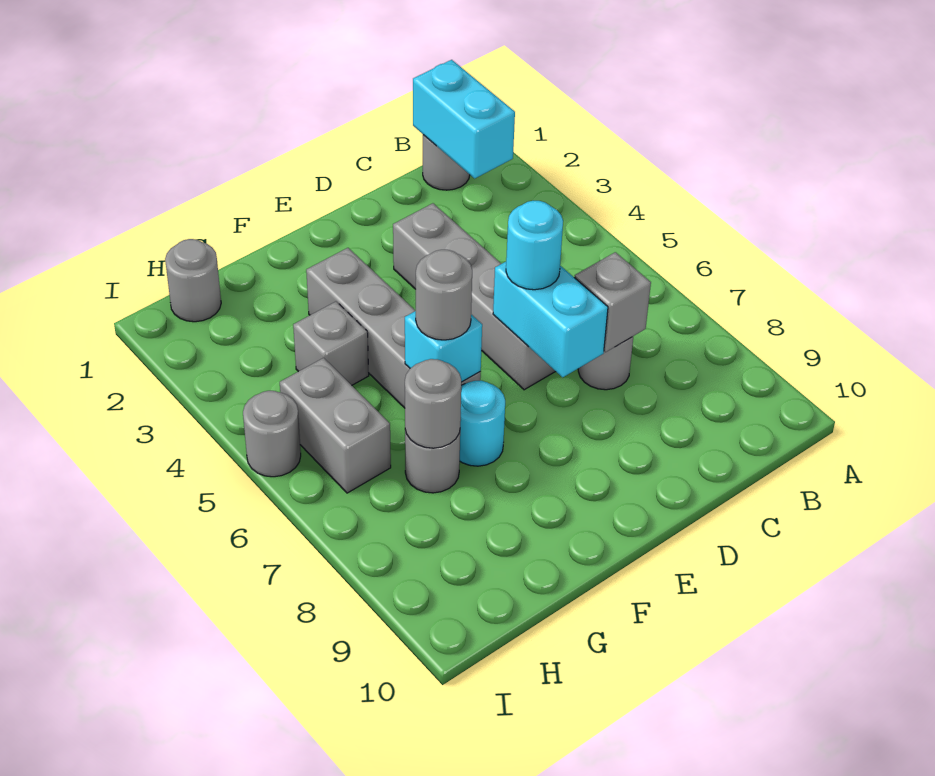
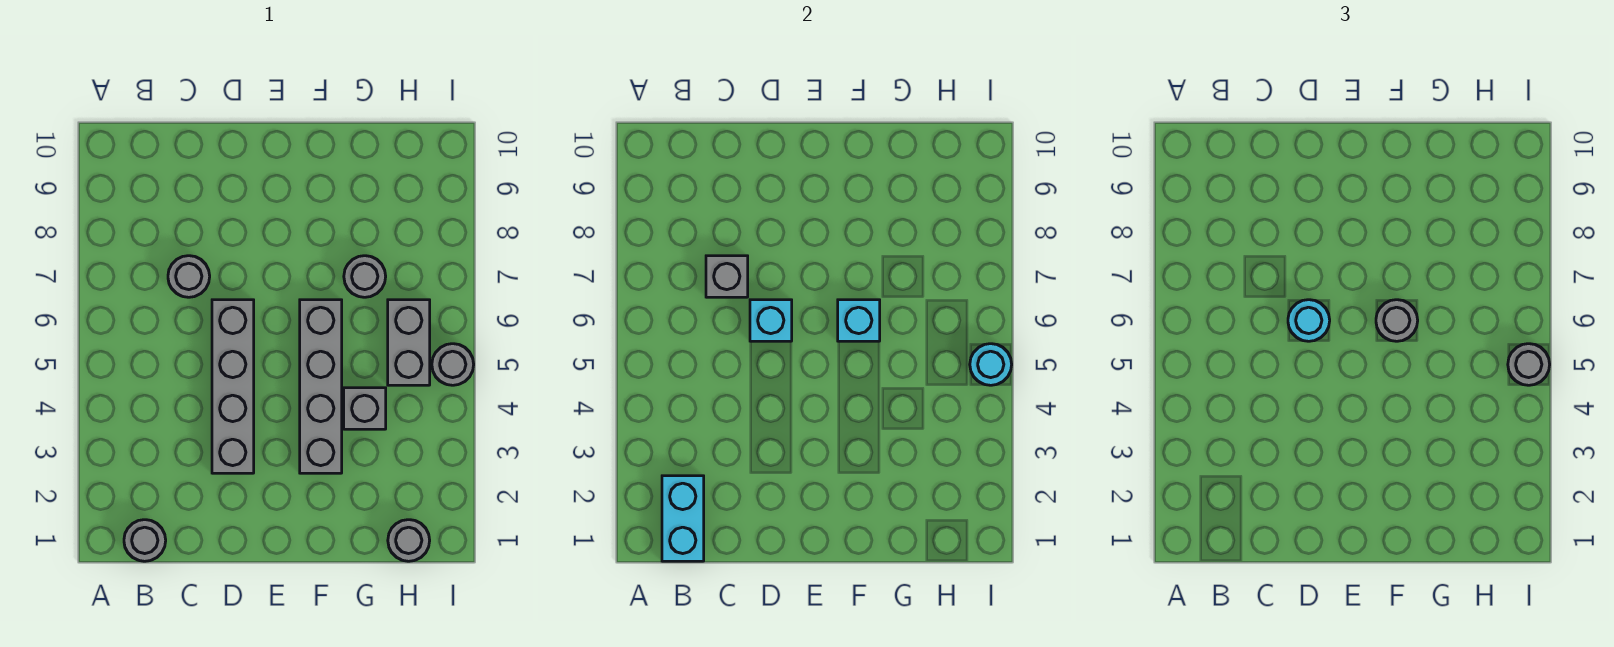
cyan 1x2 brick [493,262,608,377] -> cyan 1x1 brick [750,300,792,341]
cyan 1x1 round brick [460,381,505,466] -> cyan 1x1 round brick moved to [970,344,1012,385]
grey 1x1 round brick [405,359,461,448] -> grey 1x1 round brick moved to [1508,344,1550,385]

